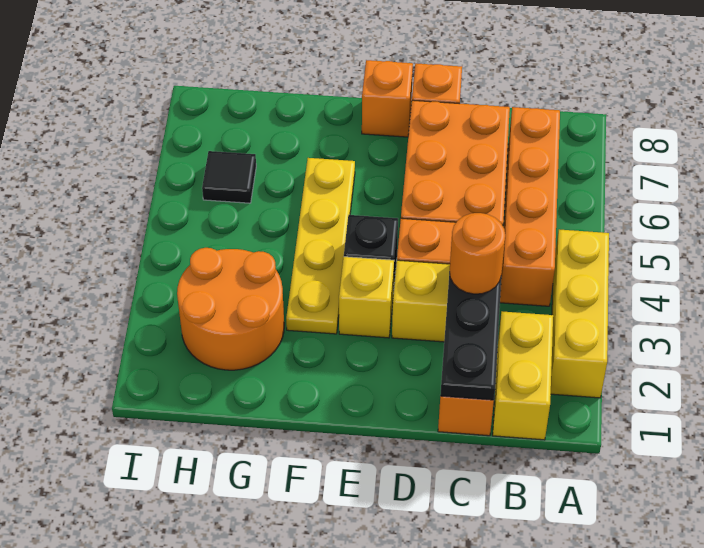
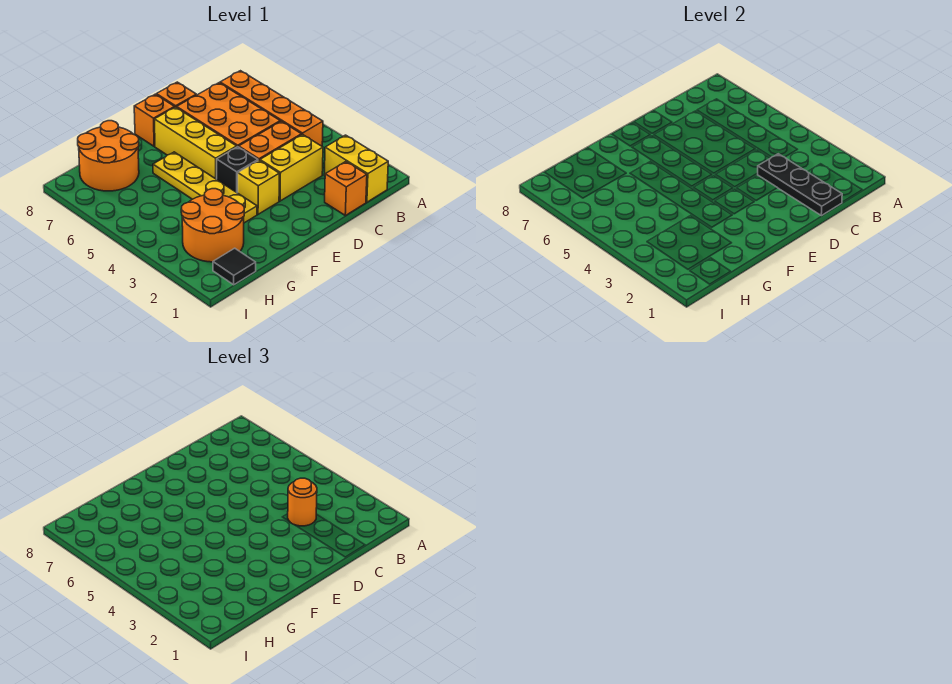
yellow 1x3 brick [551,229,609,398] -> yellow 1x3 brick moved to [154,107,237,179]
none -> orange 2x2 round brick [78,121,139,191]
black 1x1 tile [202,151,256,203] -> black 1x1 tile moved to [213,248,256,285]

